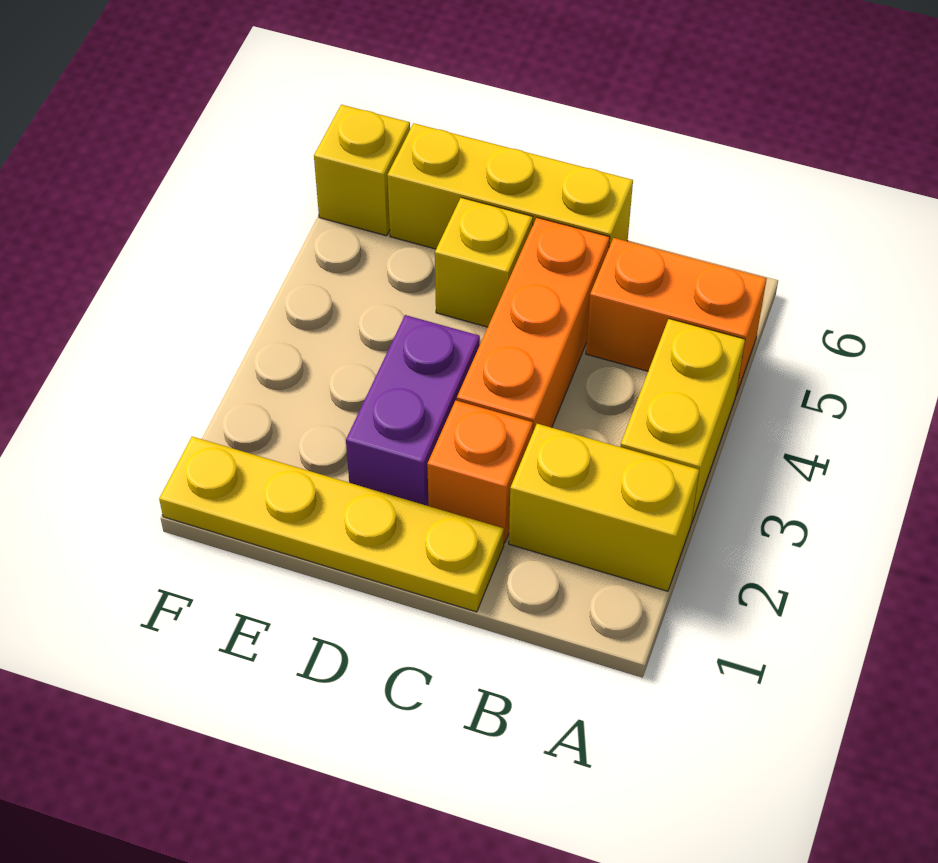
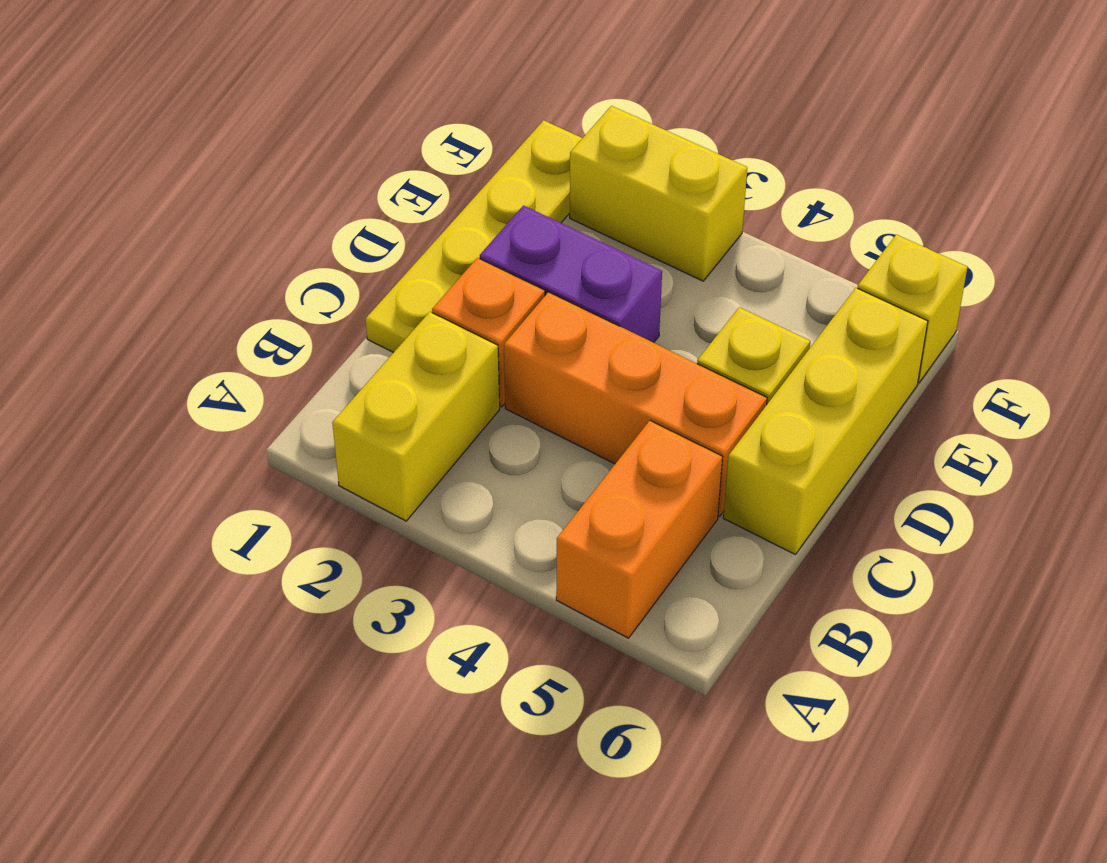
yellow 1x2 brick [620,319,745,523] -> yellow 1x2 brick moved to [570,106,747,281]

